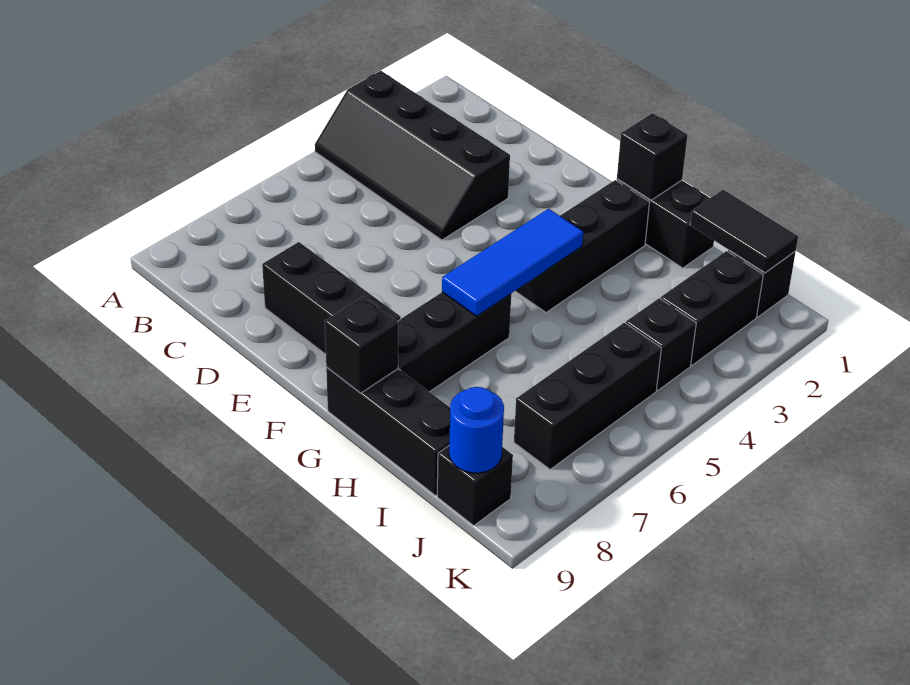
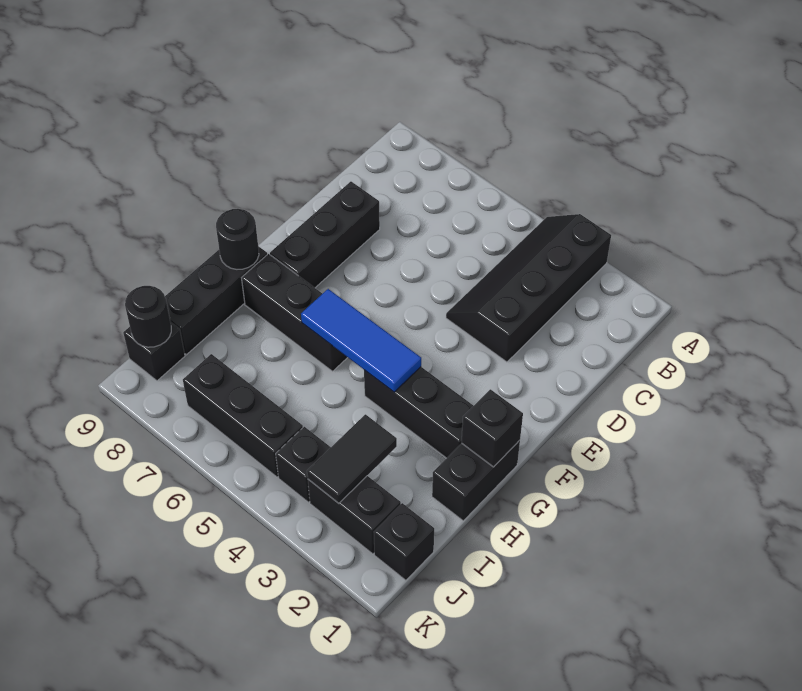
black 1x1 brick [325,297,398,393] -> black 1x1 round brick [216,209,259,269]
black 1x2 tile [690,190,798,273] -> black 1x2 tile moved to [307,414,397,503]
blue 1x1 round brick [449,387,504,473] -> black 1x1 round brick [125,286,171,347]

